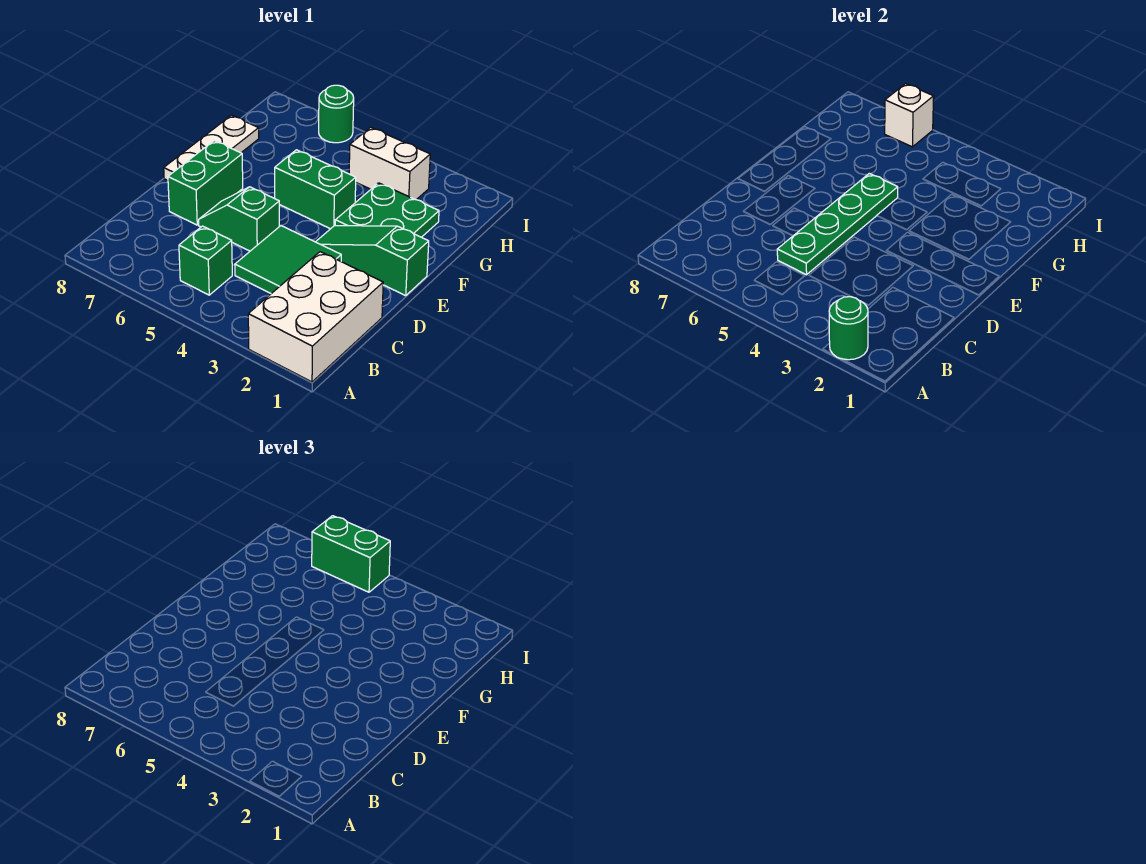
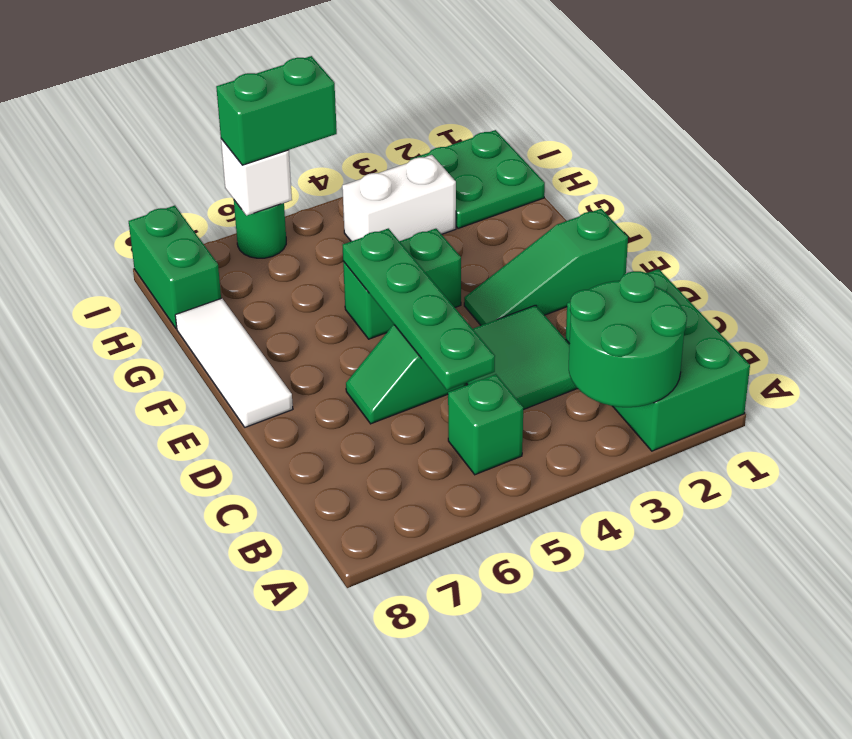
white 2x3 brick [248,252,383,382] -> green 2x3 brick [566,269,750,451]
green 1x1 round brick [829,297,868,360] -> green 2x2 round brick [569,271,687,407]
green 1x2 brick [168,141,243,225] -> green 1x2 brick moved to [129,206,221,329]
white 1x3 plate [164,115,259,180] -> white 1x3 tile [175,298,293,427]
green 2x2 plate [335,183,439,237] -> green 2x2 plate moved to [410,130,545,228]

